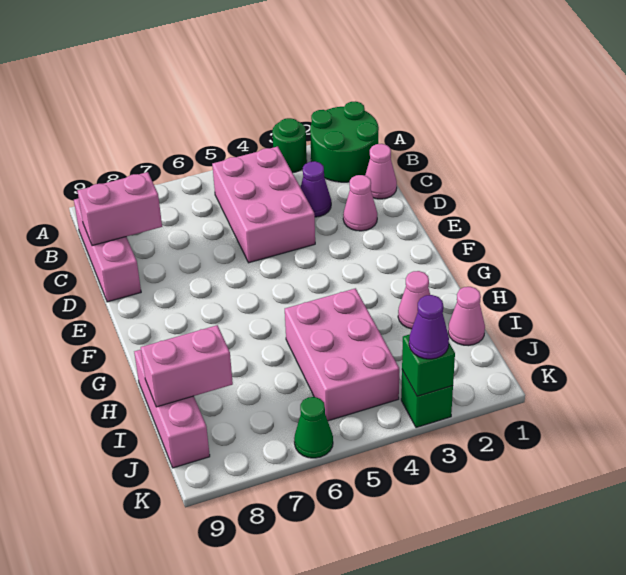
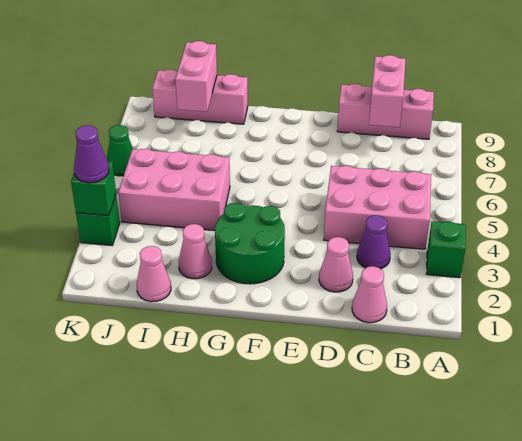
green 2x2 round brick [310,101,379,182] -> green 2x2 round brick moved to [215,203,285,284]
green 1x1 round brick [272,118,307,173] -> green 1x1 brick [426,221,466,278]

